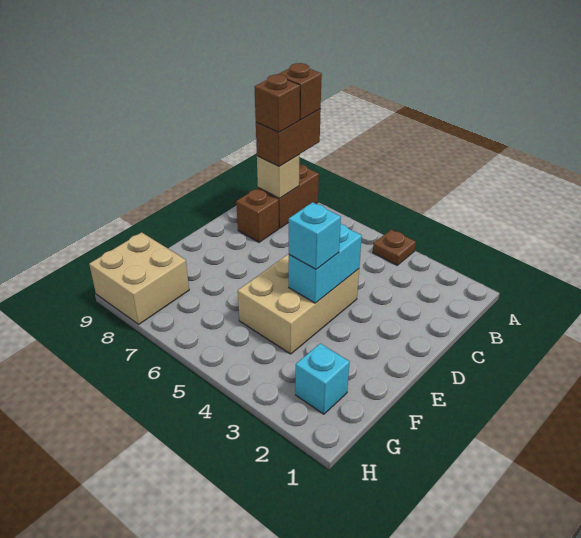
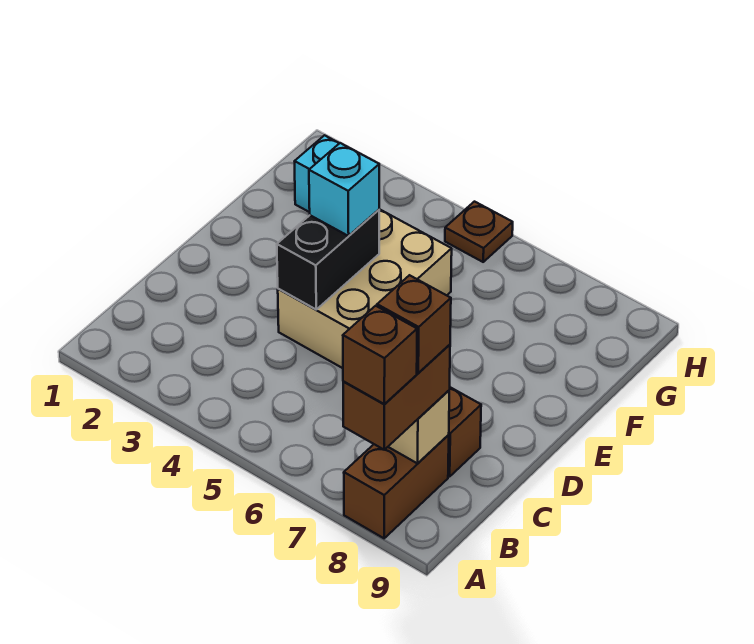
brown 1x1 plate [373,229,416,265] -> brown 1x1 plate moved to [445,202,513,262]
cyan 1x2 brick [289,224,362,303] -> black 1x2 brick [277,210,379,309]
tan 2x2 brick [89,232,189,324] -> none

